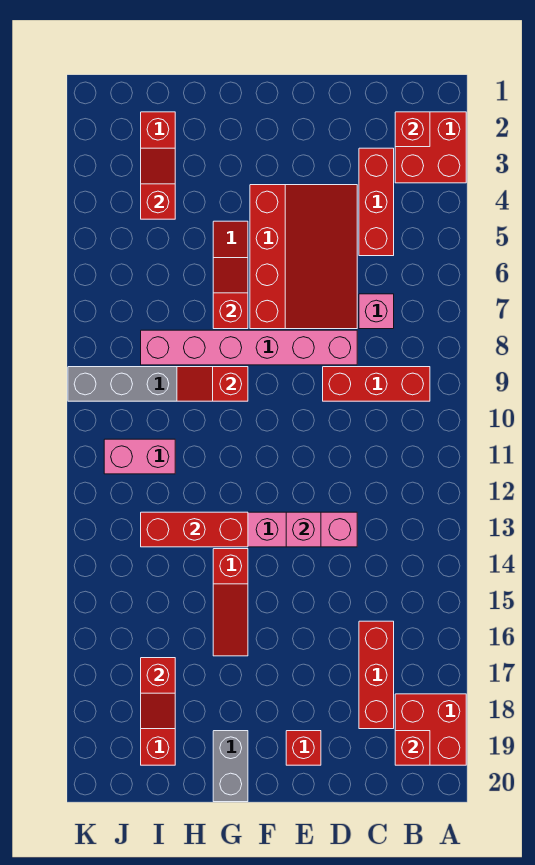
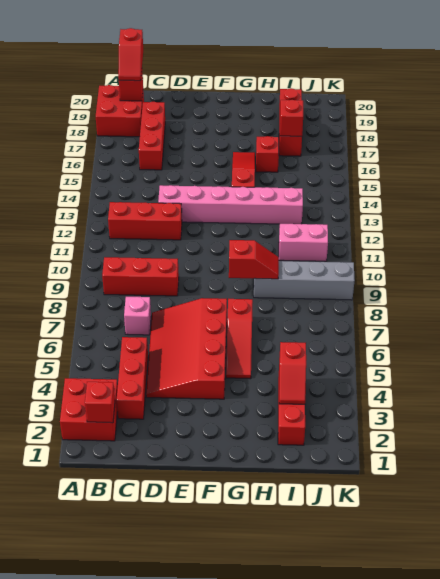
pink 1x6 brick [141,330,357,365] -> none
pink 1x1 brick [286,512,321,547] -> none
red 1x1 brick [286,731,321,765] -> red 1x1 brick moved to [256,136,279,172]
red 1x2 slope [213,258,248,329] -> red 1x2 slope moved to [118,28,143,81]
red 1x3 brick [141,512,248,547] -> red 1x3 brick moved to [108,202,182,240]
grey 1x2 brick [213,731,248,802] -> none

